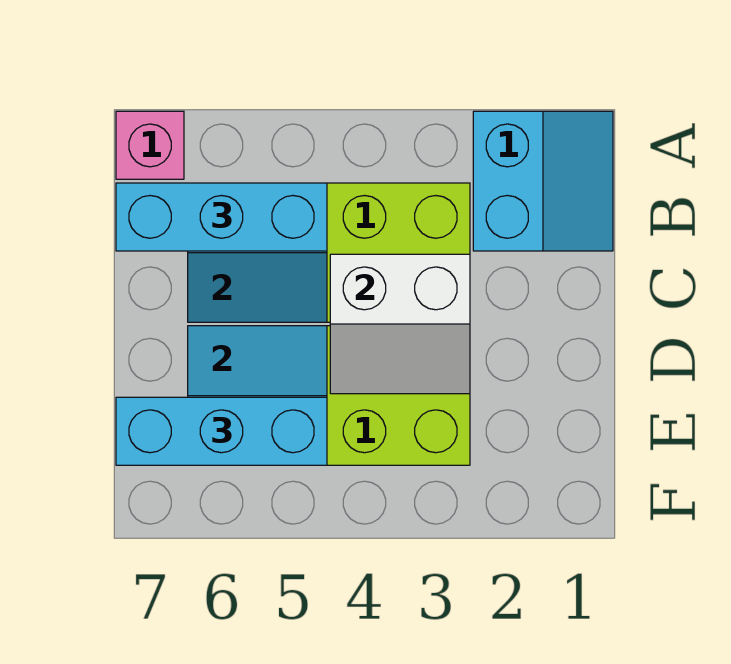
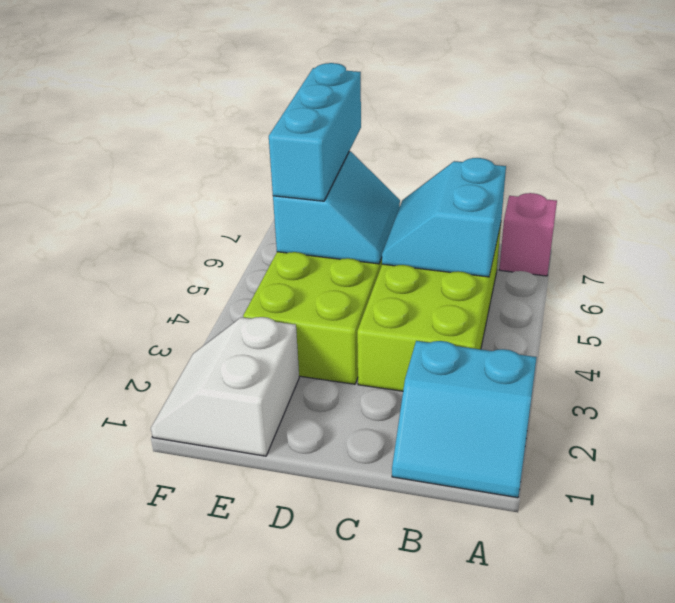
cyan 1x3 brick [116,183,327,251] -> none
white 2x2 slope [330,254,470,394] -> white 2x2 slope moved to [151,317,299,456]

